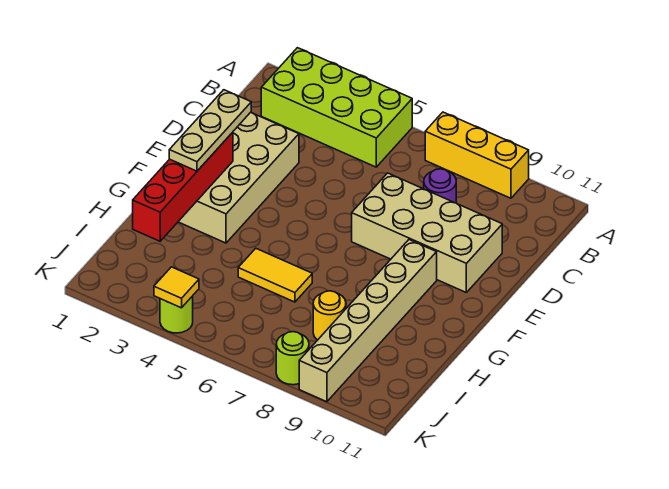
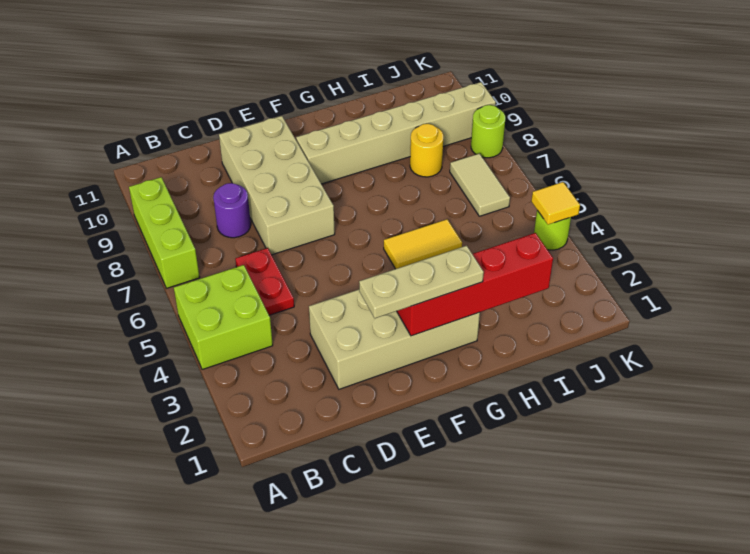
lime 2x4 brick [261,48,412,167] -> lime 2x2 brick [174,265,273,370]
yellow 1x3 brick [425,112,529,198] -> lime 1x3 brick [129,177,200,288]
none -> red 1x2 plate [235,248,294,315]
yellow 1x2 tile [238,248,312,302] -> yellow 1x2 tile turned to [384,219,462,269]
none -> tan 1x2 tile [450,154,510,216]

